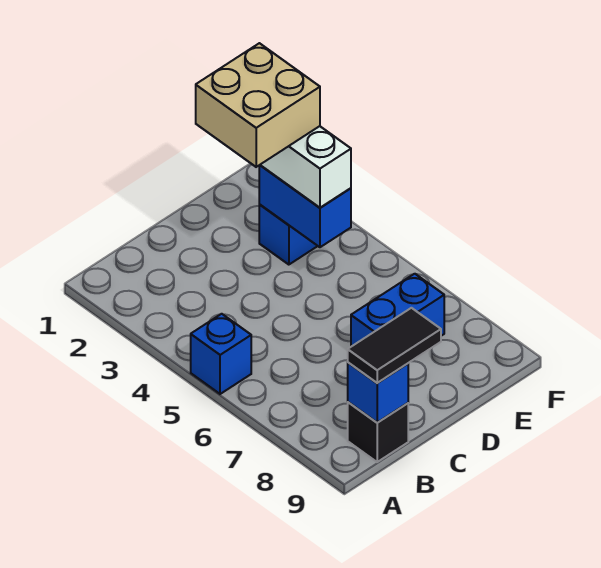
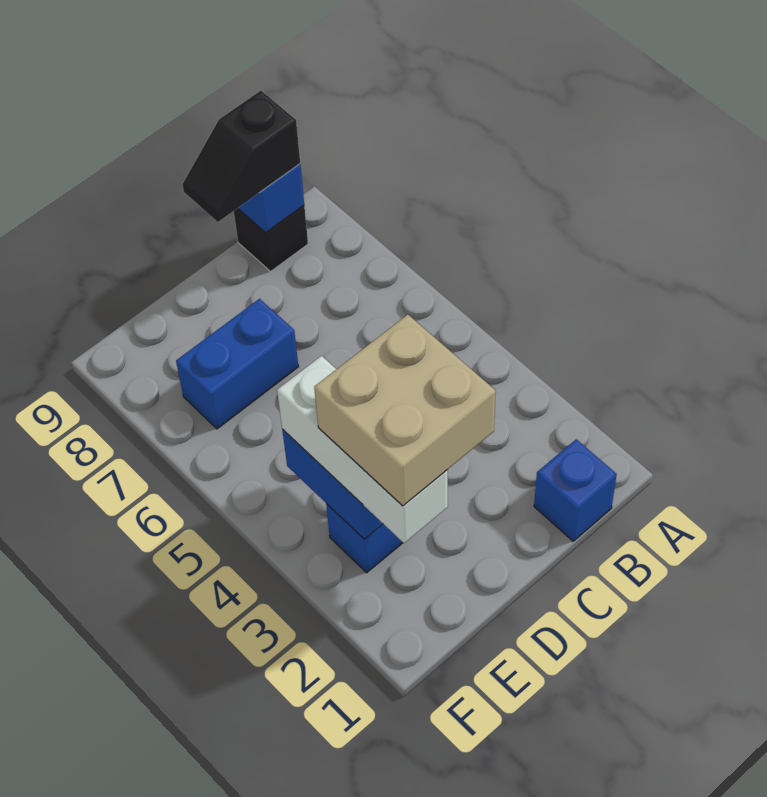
blue 1x1 brick [191,314,251,394] -> blue 1x1 brick moved to [534,439,617,541]
black 1x2 tile [348,308,441,383] -> black 1x2 slope [182,91,300,222]

